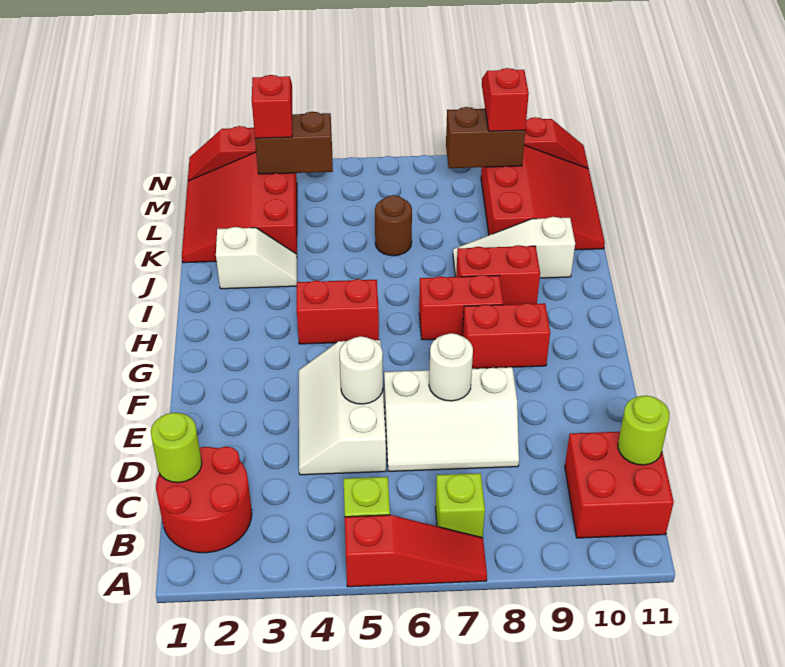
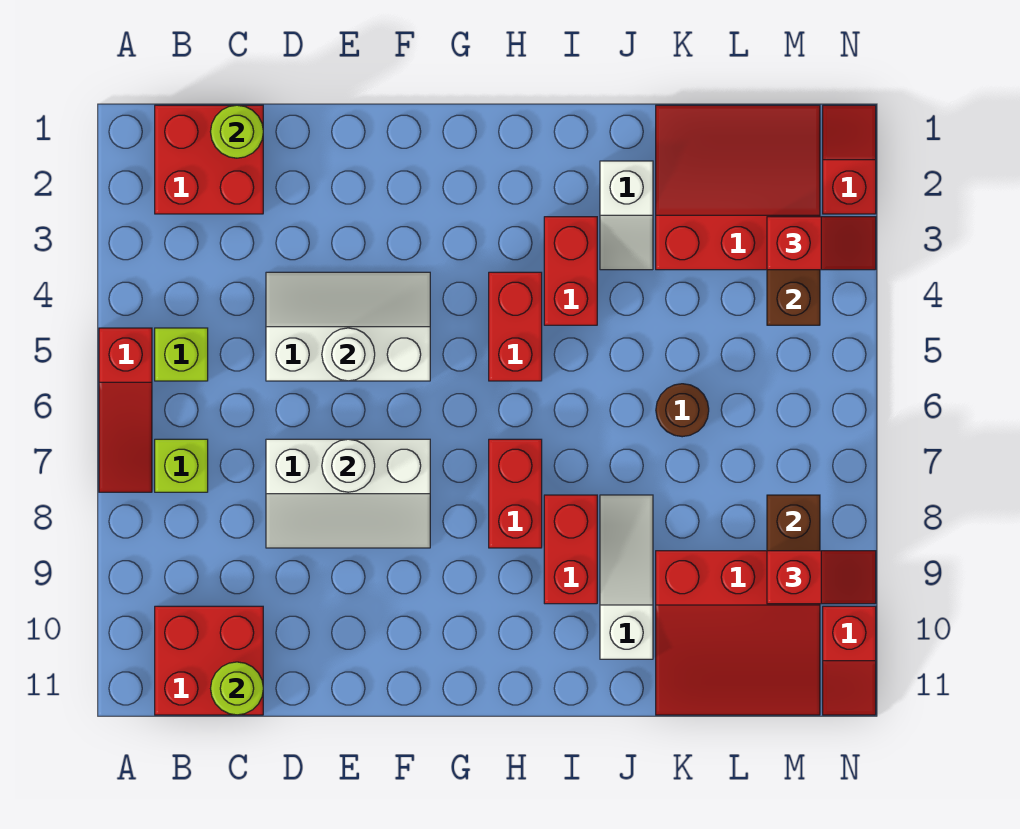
red 2x2 round brick [156,446,252,553] -> red 2x2 brick [155,105,263,214]
white 2x3 slope [384,367,519,471] -> white 2x3 slope turned to [266,439,430,548]
red 1x2 brick [463,303,550,369] -> red 1x2 brick moved to [544,217,597,325]

